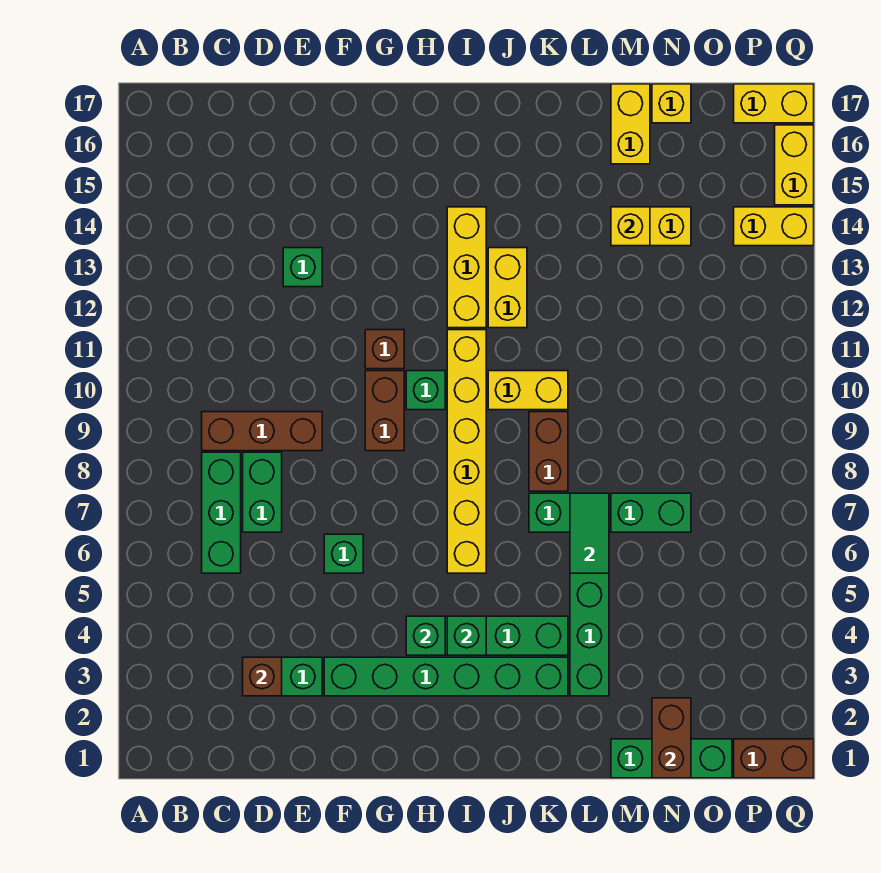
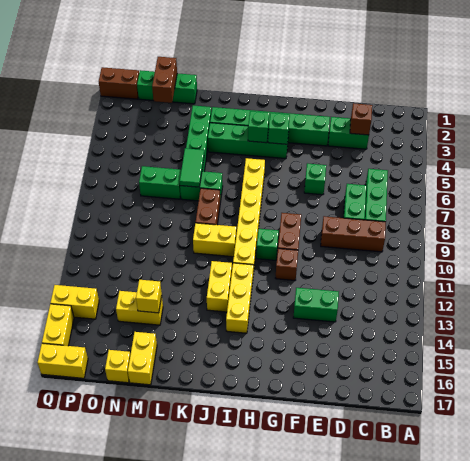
green 1x1 brick [283,248,322,287] -> green 1x2 brick [293,288,339,322]

